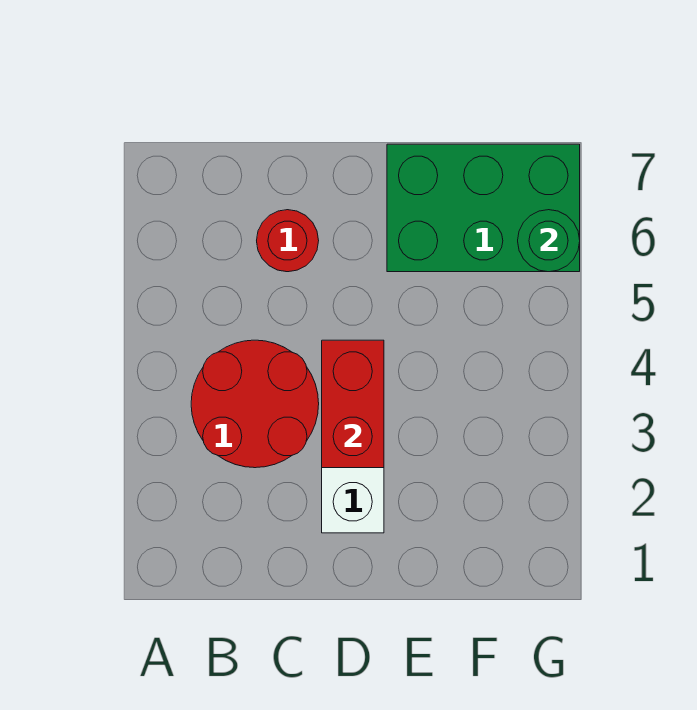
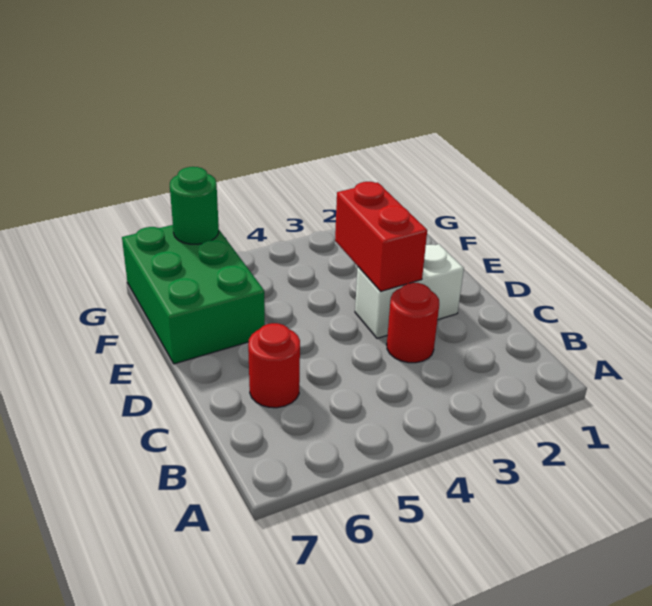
red 2x2 round brick [191,340,319,468] -> red 1x1 round brick [387,283,439,363]
red 1x2 brick [322,340,384,468] -> red 1x2 brick turned to [335,182,427,291]

